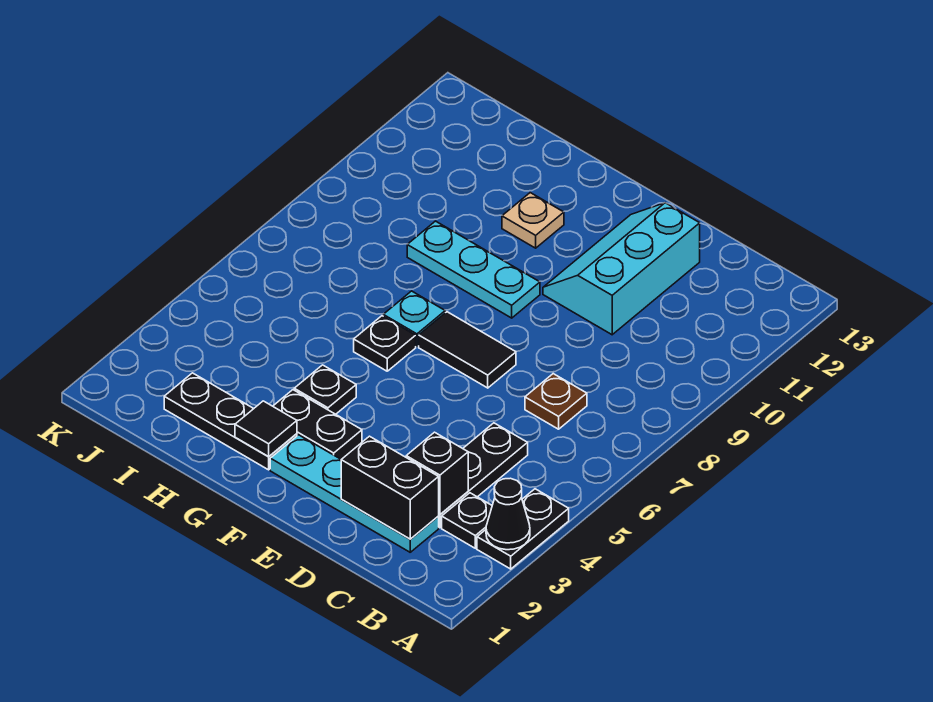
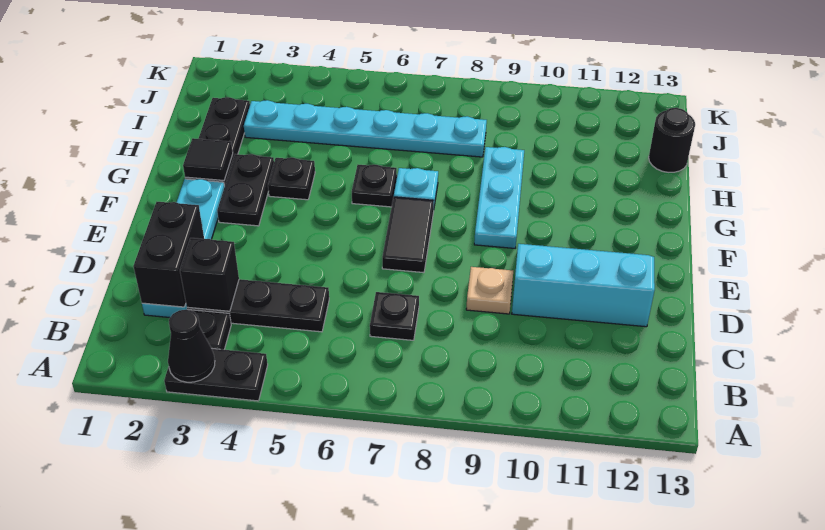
brown 1x1 plate [525,374,587,429] -> black 1x1 plate [370,292,419,340]
tan 1x1 plate [502,193,564,248] -> tan 1x1 plate moved to [466,267,513,314]
none -> cyan 1x6 plate [244,100,487,157]
none -> black 1x1 round brick [649,108,695,172]

